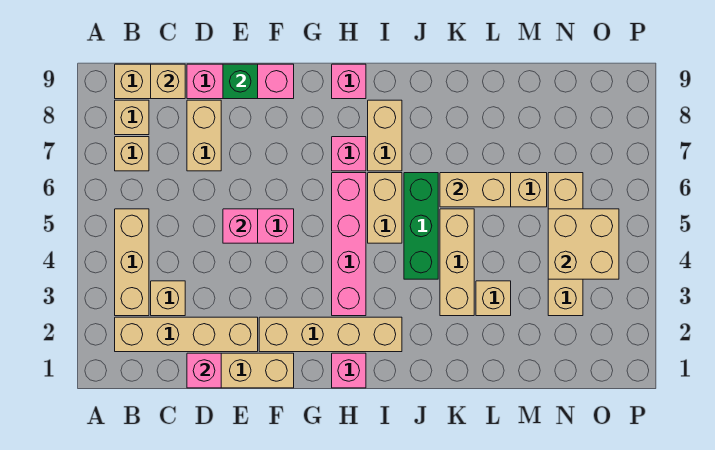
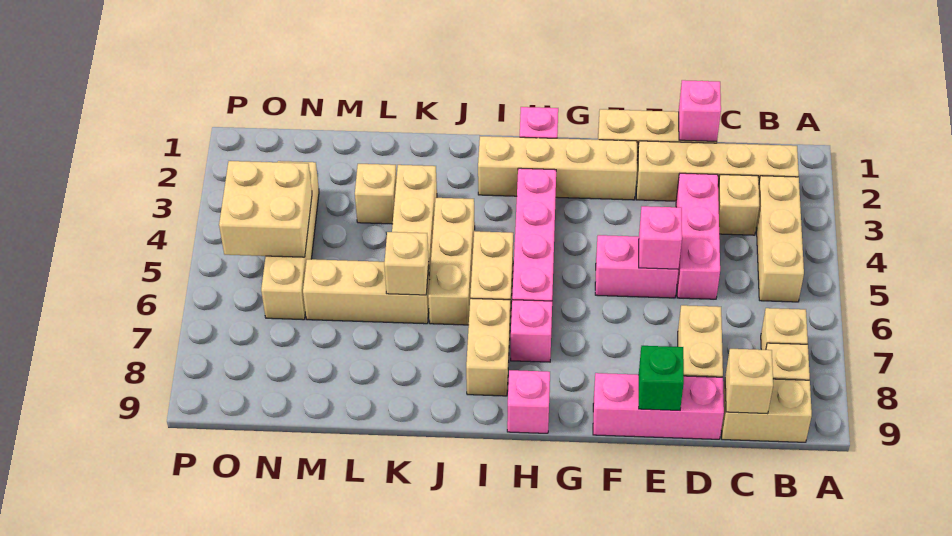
none -> pink 1x3 brick [676,173,720,299]
green 1x3 brick [404,173,438,279] -> tan 1x3 brick [428,198,475,325]
tan 1x2 brick [440,173,511,207] -> tan 1x1 brick [384,232,429,295]

